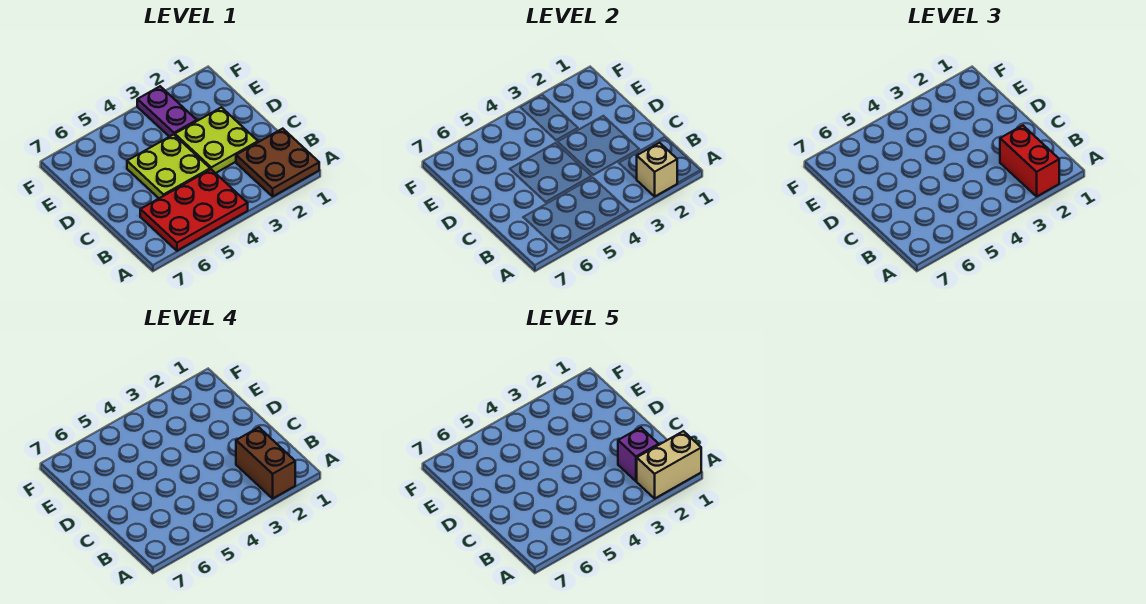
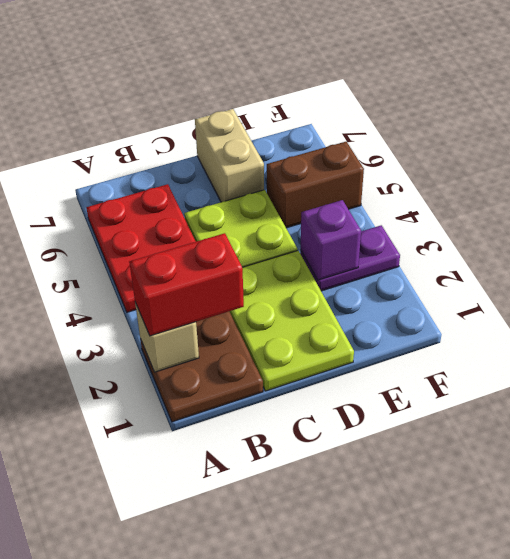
tan 1x2 brick [637,431,701,498] -> tan 1x2 brick moved to [195,109,264,202]
brown 1x2 brick [236,427,295,498] -> brown 1x2 brick moved to [267,142,364,228]
purple 1x1 brick [618,427,659,481] -> purple 1x1 brick moved to [301,200,361,280]
lime 2x2 plate [175,107,258,173] -> lime 2x3 plate [229,251,354,391]

